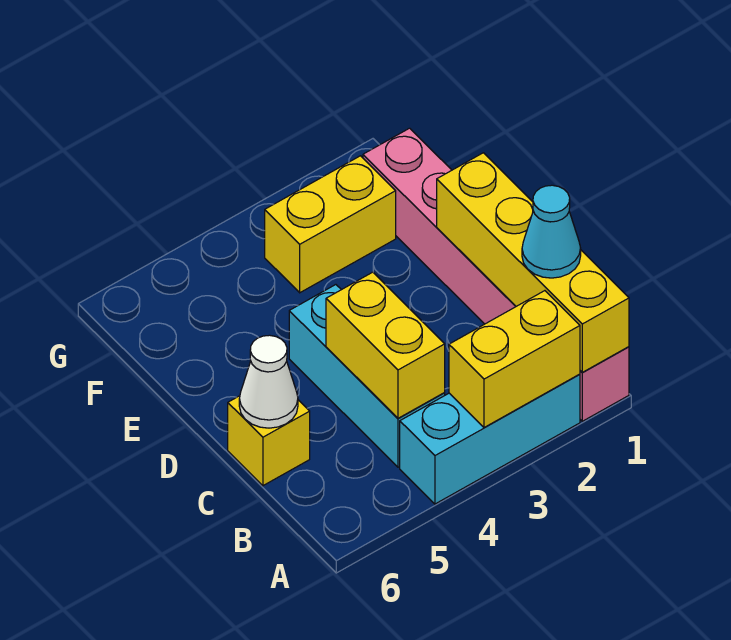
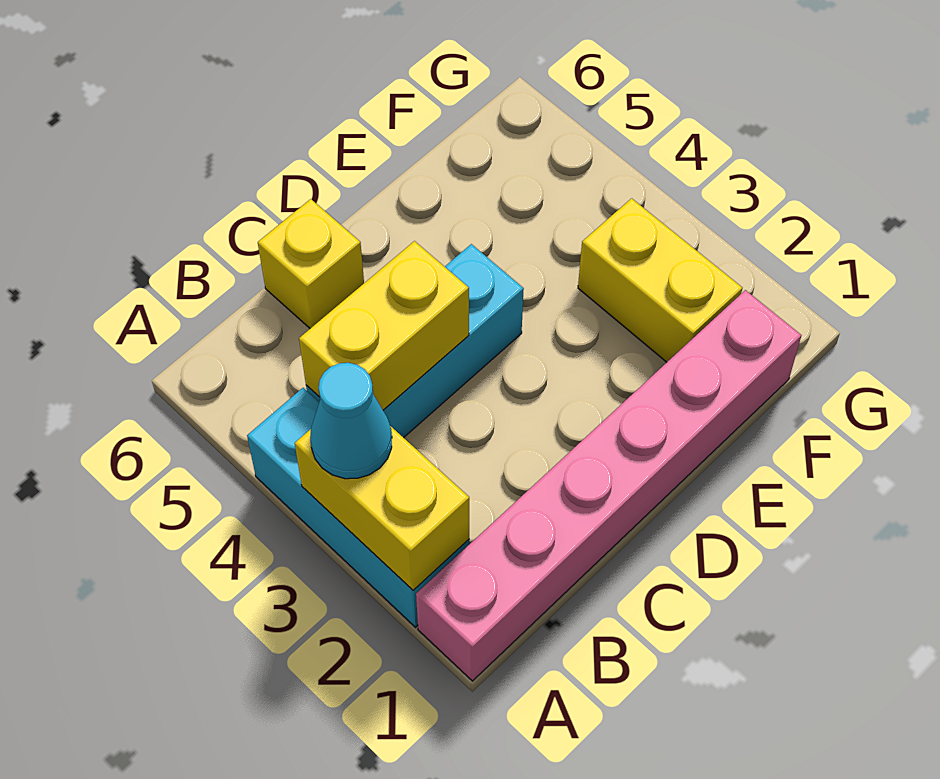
yellow 1x4 brick [437,153,629,372] -> none
cyan 1x1 cone [522,185,581,278] -> cyan 1x1 cone moved to [310,363,392,479]
white 1x1 cone [239,335,298,428] -> none

